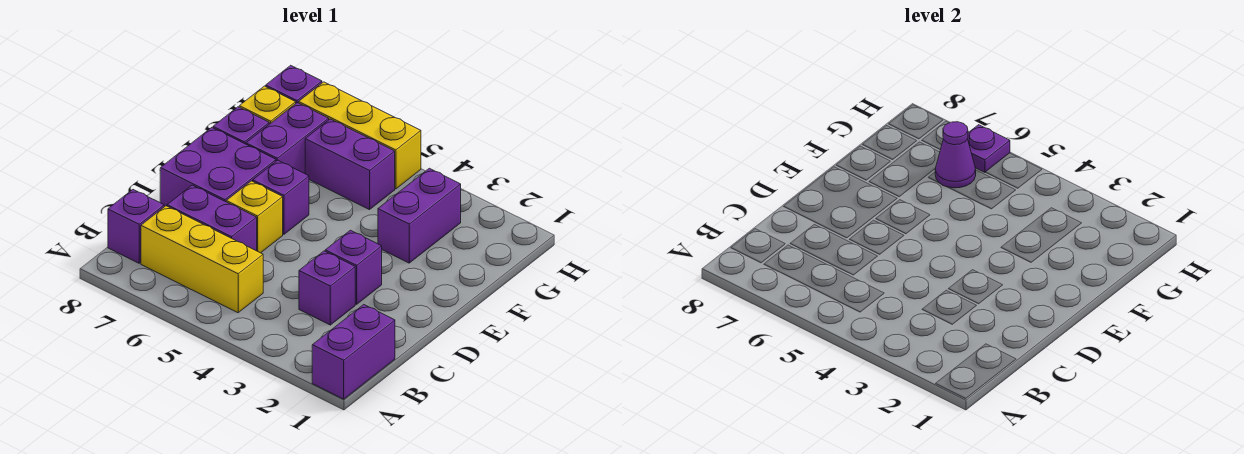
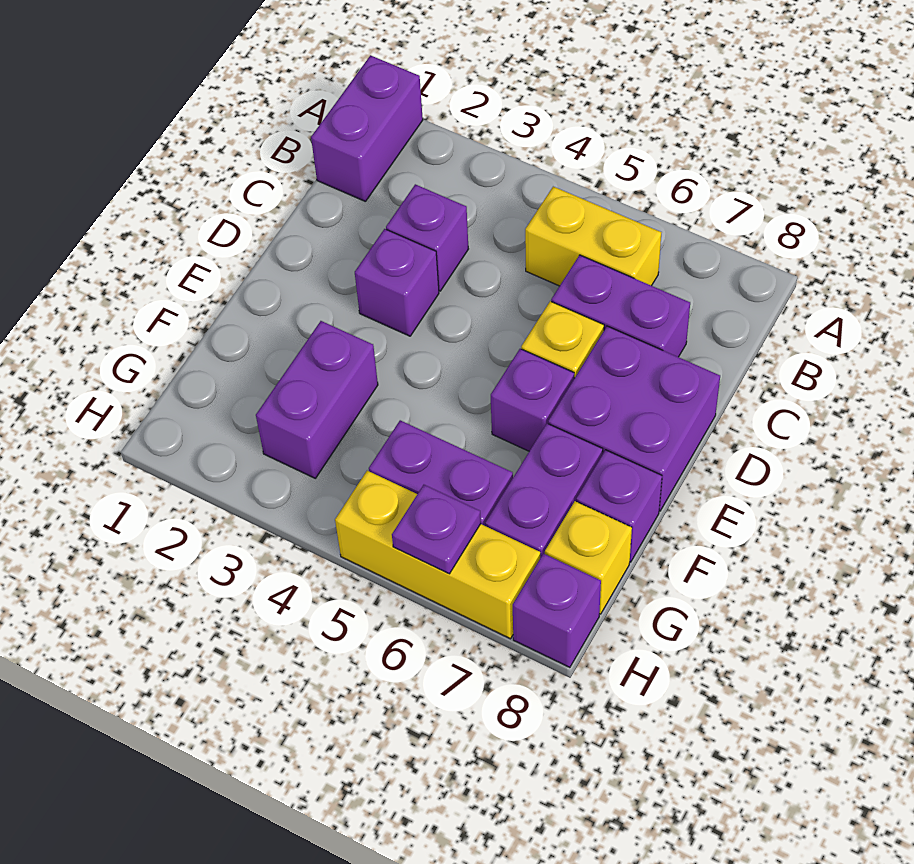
yellow 1x3 brick [141,206,263,313] -> yellow 1x2 brick [525,187,661,286]
purple 1x1 brick [108,190,164,263] -> none
purple 1x1 cone [935,122,976,188] -> none

